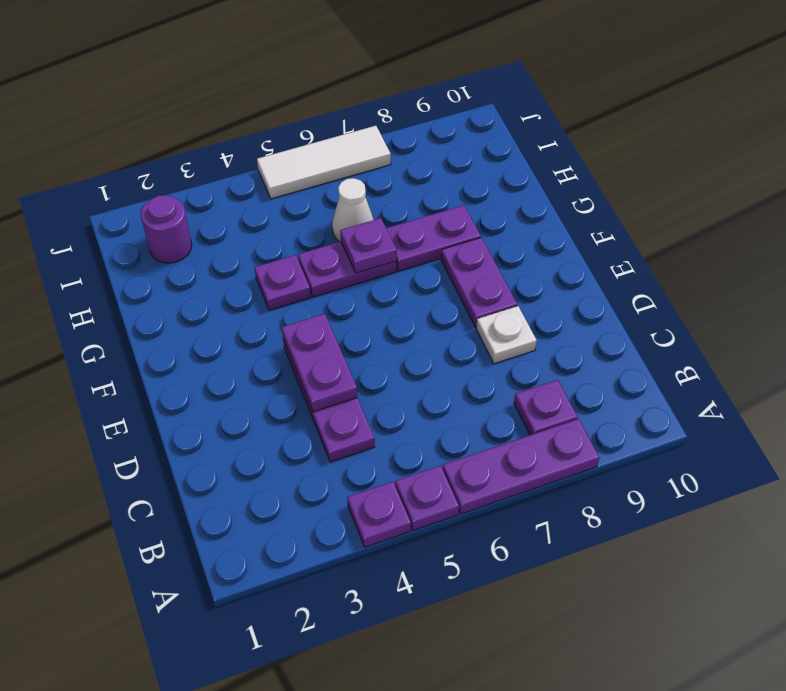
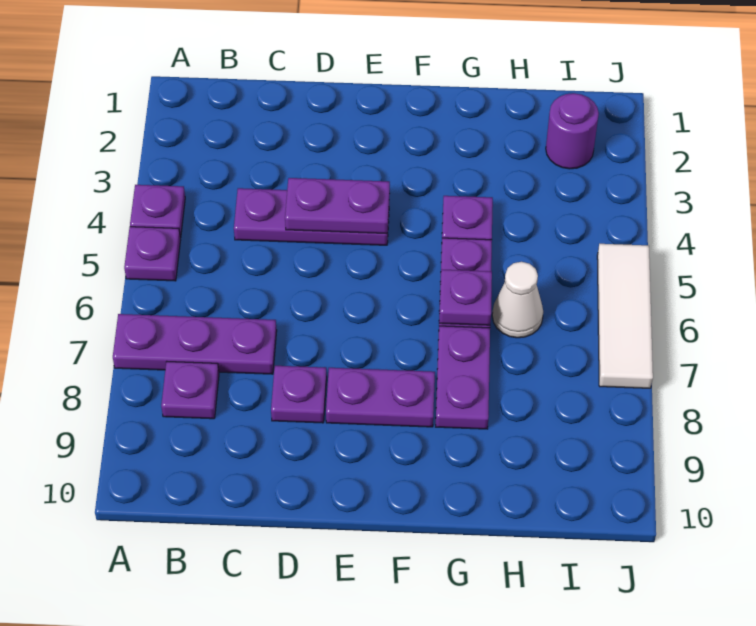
purple 1x3 plate [443,419,599,514] -> purple 1x3 plate turned to [113,314,277,374]
white 1x1 plate [476,306,537,364] -> purple 1x1 plate [271,366,327,423]

